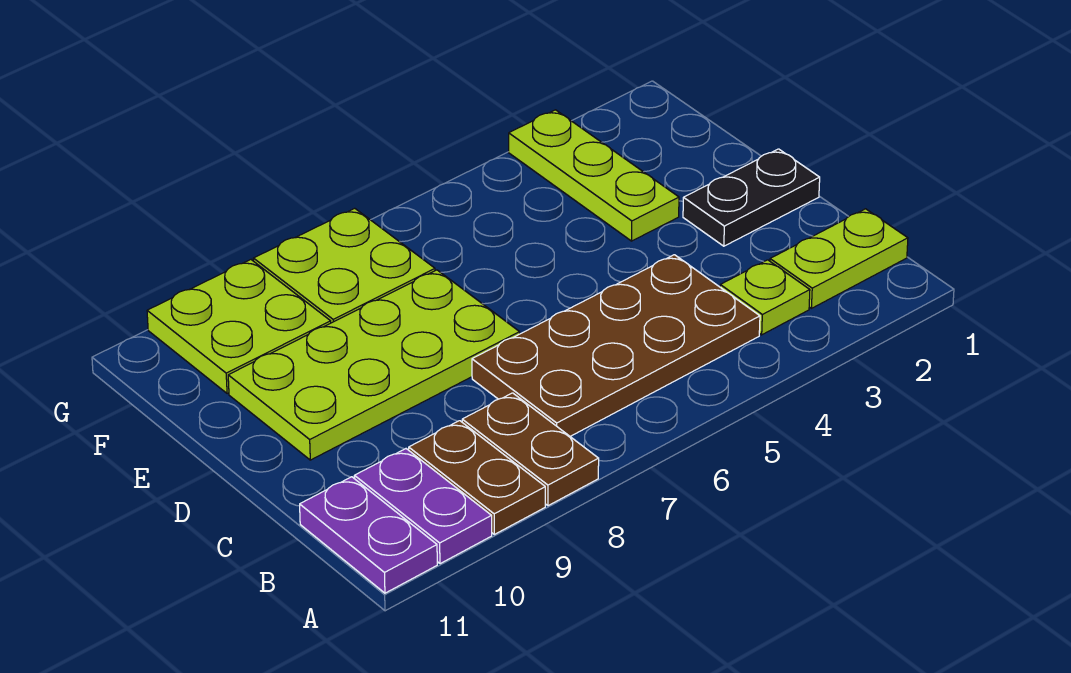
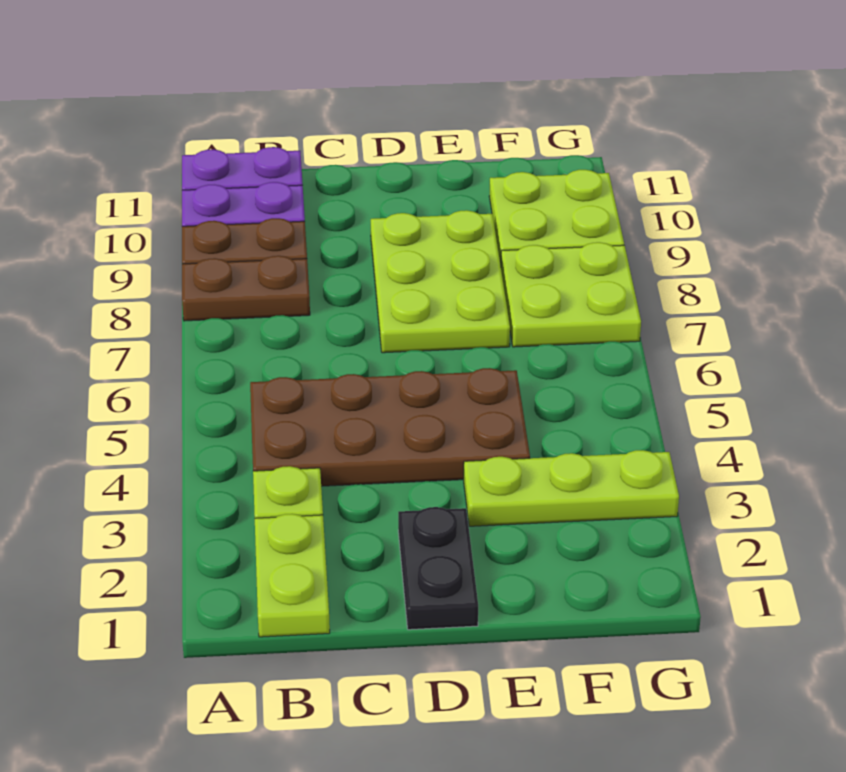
brown 2x4 plate [472,255,760,436] -> brown 2x4 plate turned to [250,368,530,486]
lime 2x4 plate [228,270,520,460] -> lime 2x3 plate [371,210,510,353]

